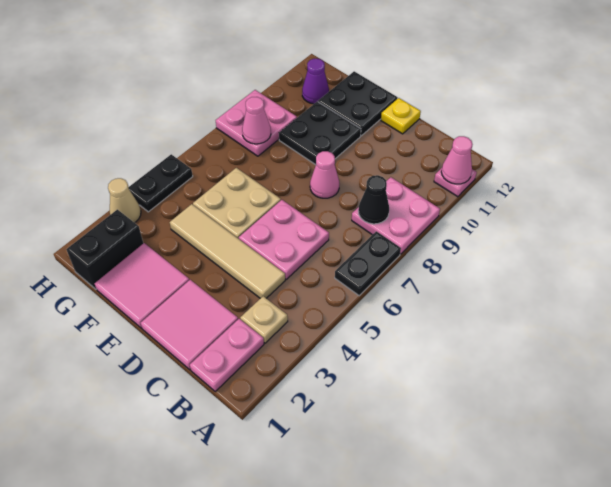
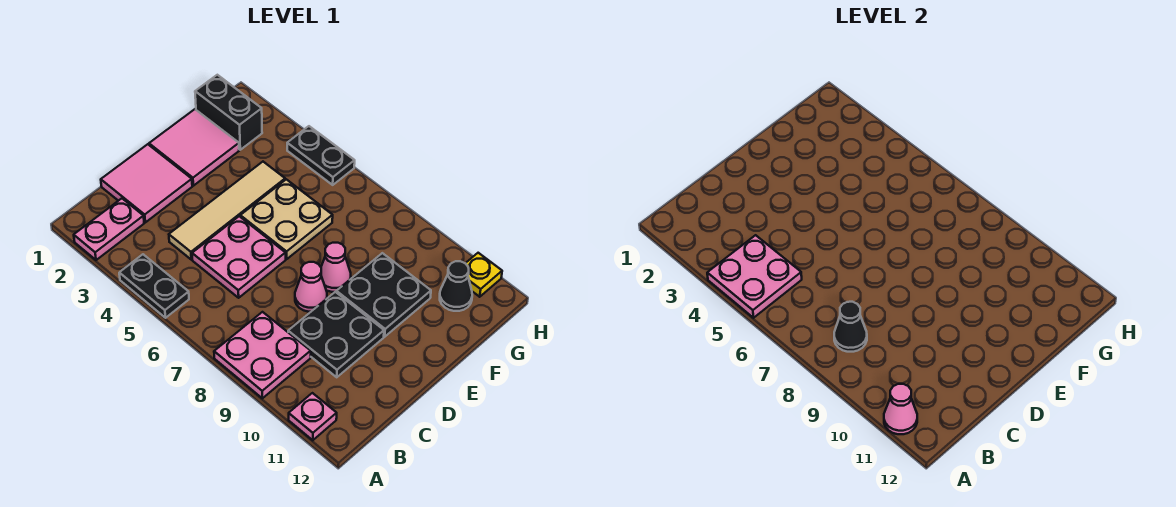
black 1x2 plate [335,231,401,296] -> black 1x2 plate moved to [119,254,189,318]
pink 1x2 plate [190,319,264,391] -> pink 1x2 plate turned to [74,198,144,260]
tan 1x1 plate [240,296,288,343] -> none
yellow 1x1 plate [381,98,421,134] -> yellow 1x1 plate moved to [466,253,502,297]
black 2x2 plate [318,71,398,136] -> black 2x2 plate moved to [288,292,384,377]
pink 2x2 plate [216,90,297,156] -> pink 2x2 plate moved to [707,235,802,318]
pink 1x1 cone [242,97,271,144] -> pink 1x1 cone moved to [321,243,351,292]
purple 1x1 cone [302,59,329,104] -> black 1x1 cone [440,261,472,311]
tan 1x1 cone [108,178,141,223] -> none

